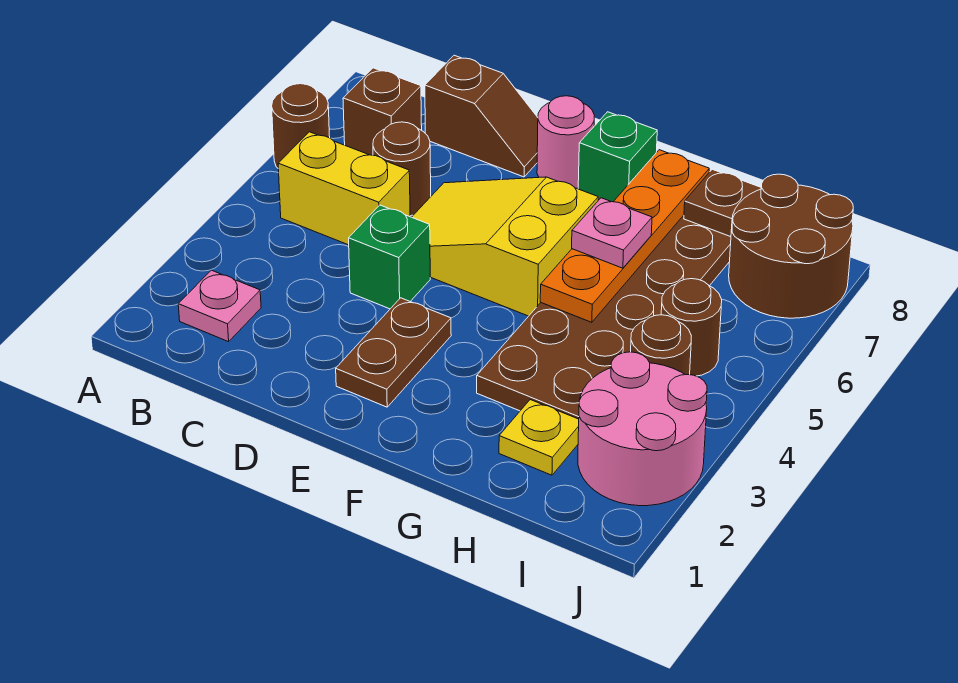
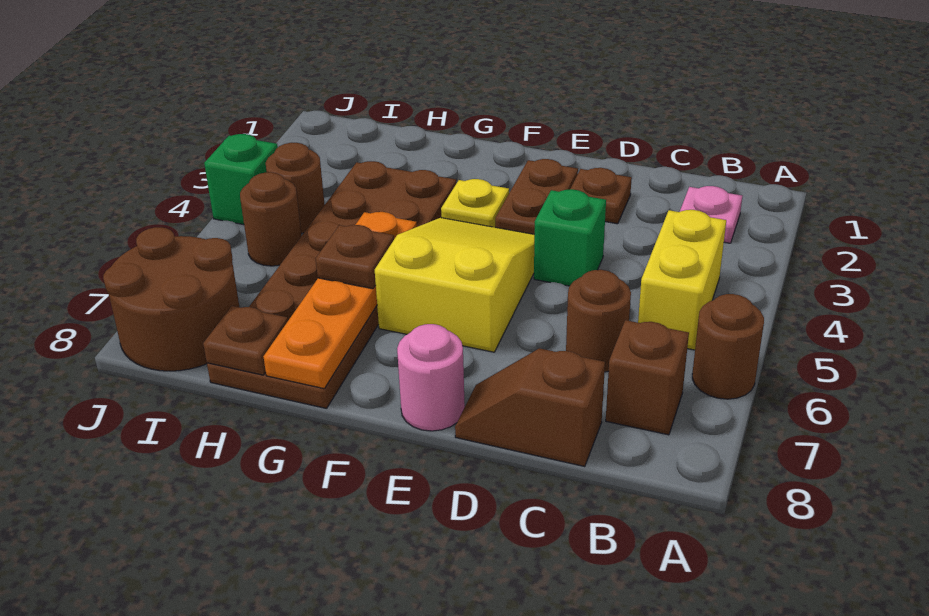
yellow 1x2 brick [278,132,410,245] -> yellow 1x2 brick turned to [638,210,726,350]
none -> brown 1x1 plate [571,168,632,224]
yellow 2x3 slope [412,177,598,316] -> yellow 2x3 slope turned to [375,218,534,352]
green 1x1 brick [578,112,657,202] -> green 1x1 brick moved to [204,134,278,225]
pink 1x1 plate [572,198,652,268] -> brown 1x1 plate [316,225,394,289]
yellow 1x1 plate [499,400,579,475] -> yellow 1x1 plate moved to [441,179,509,227]
pink 2x2 round brick [578,352,707,506] -> none

